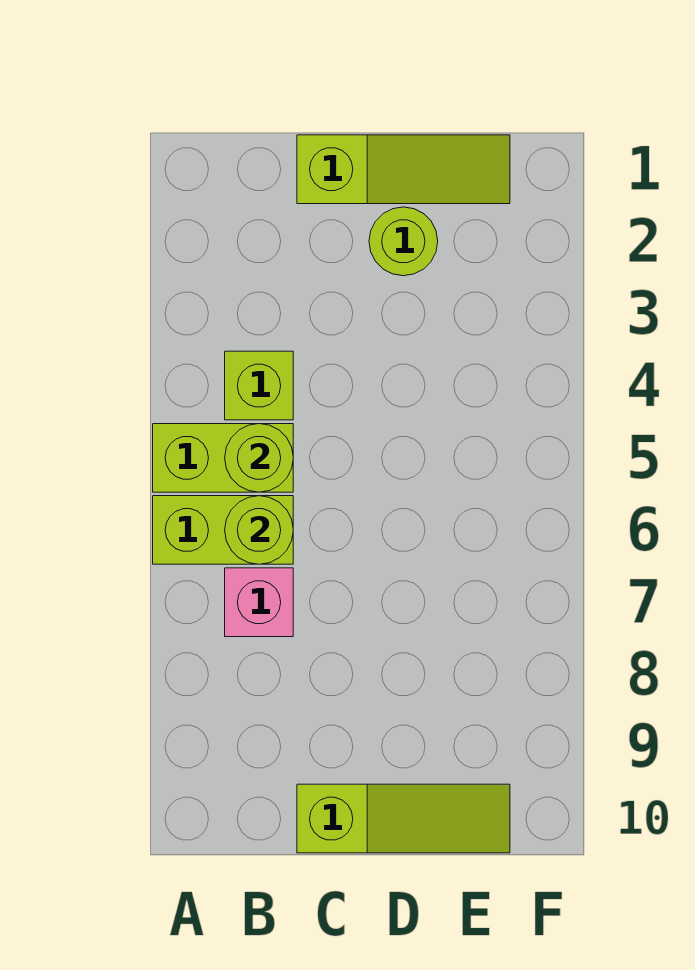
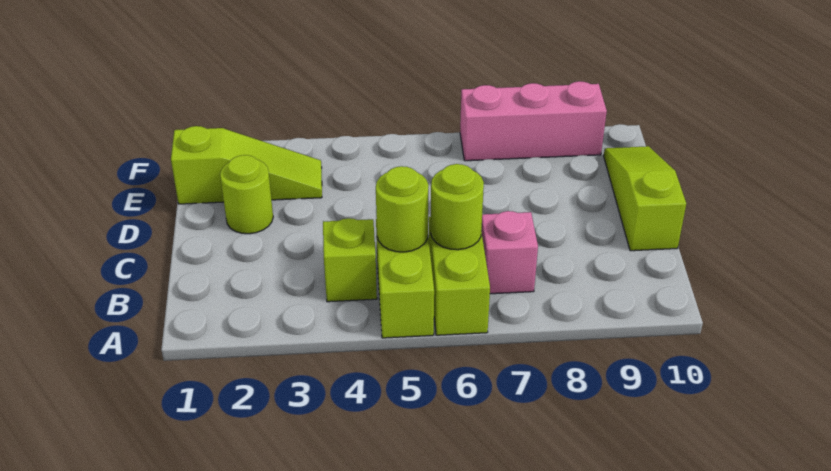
lime 1x3 slope [297,135,510,204] -> lime 1x3 slope turned to [171,126,322,204]
none -> pink 1x3 brick [460,81,607,161]

